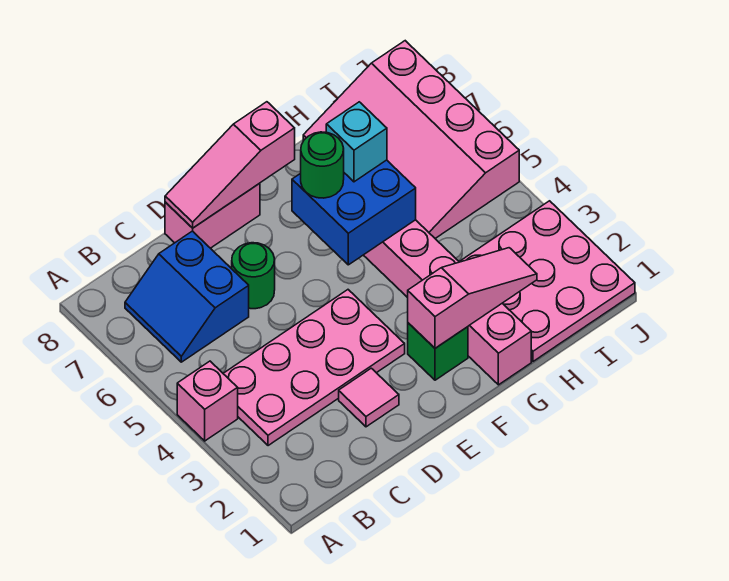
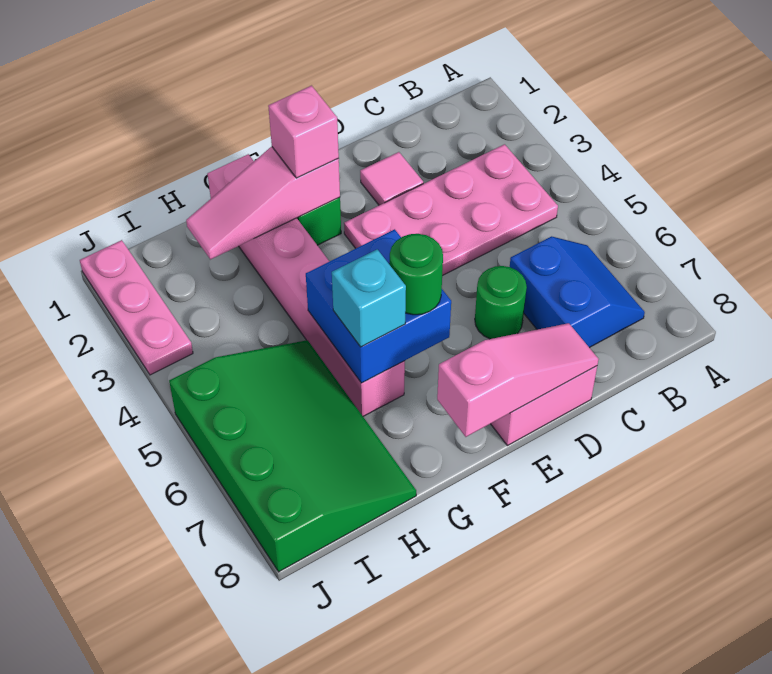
pink 1x1 brick [177,361,238,441] -> pink 1x1 brick moved to [268,86,339,178]
pink 3x3 plate [459,201,635,361] -> pink 1x3 plate [80,240,193,375]
pink 3x4 slope [303,41,519,238] -> green 3x4 slope [169,340,416,572]

